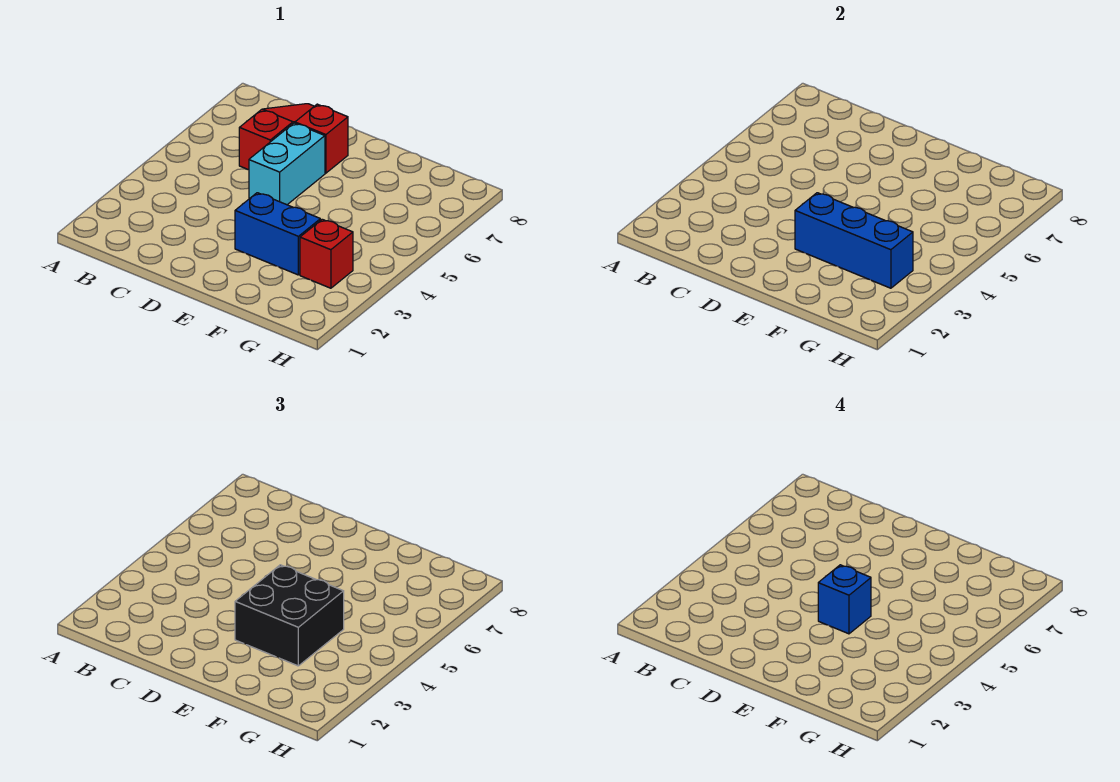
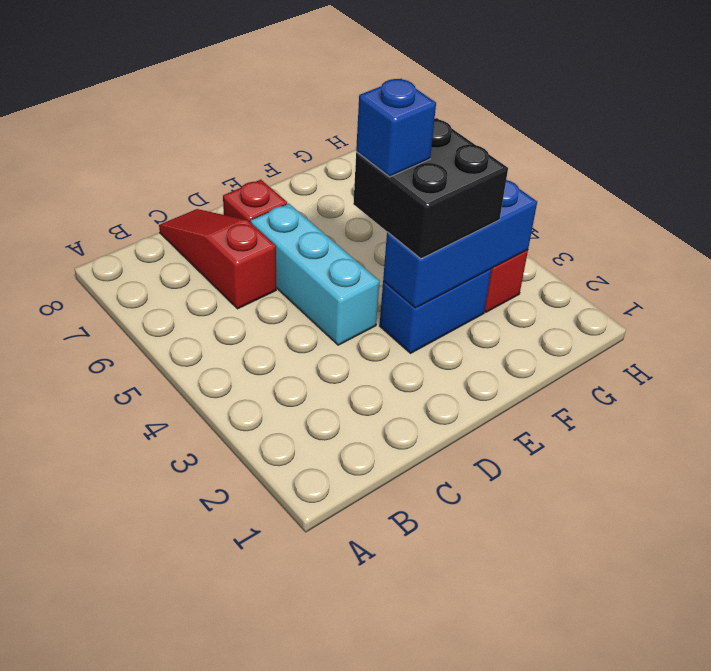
cyan 1x2 brick [249,123,325,205] -> cyan 1x3 brick [251,203,380,345]

